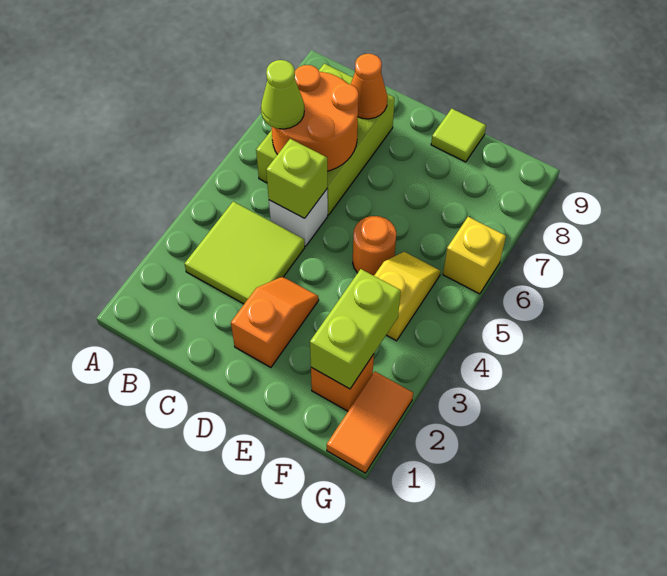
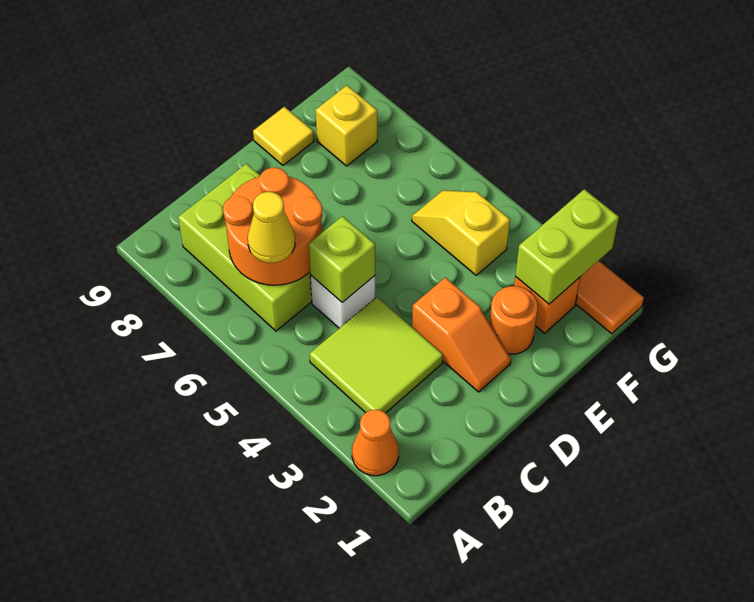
lime 1x1 cone [261,60,304,129] -> yellow 1x1 cone [248,192,295,263]
orange 1x1 cone [351,54,387,119] -> orange 1x1 cone moved to [352,410,399,476]
orange 1x2 slope [231,277,319,367] -> orange 1x2 slope turned to [412,277,511,392]
orange 1x1 round brick [353,216,396,276] -> orange 1x1 round brick moved to [490,286,538,354]
lime 1x1 tile [431,109,486,162] -> yellow 1x1 tile [253,107,314,165]
lime 1x2 brick [310,269,401,389] -> lime 1x2 brick turned to [515,189,619,304]
yellow 1x1 brick [443,217,506,294] -> yellow 1x1 brick moved to [316,86,377,166]

